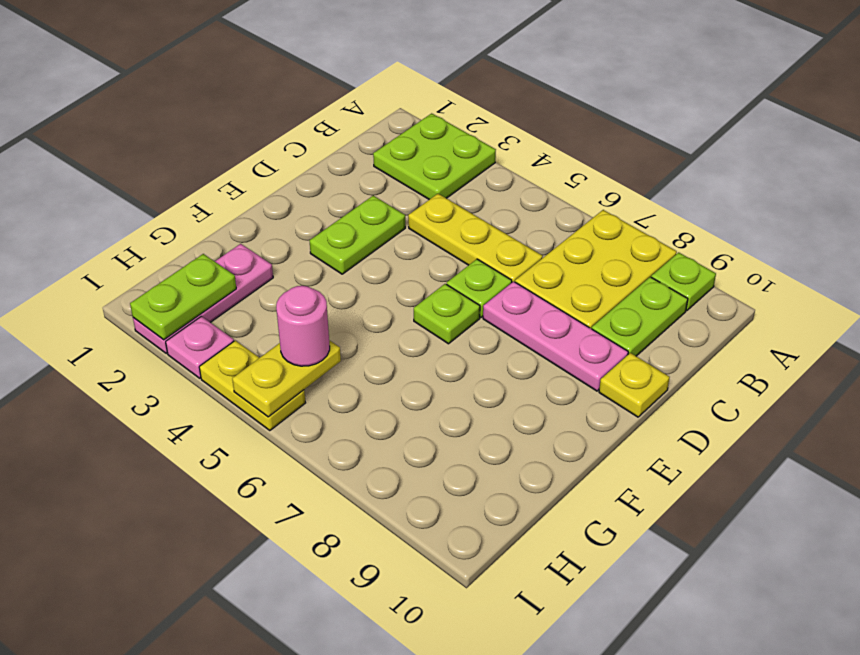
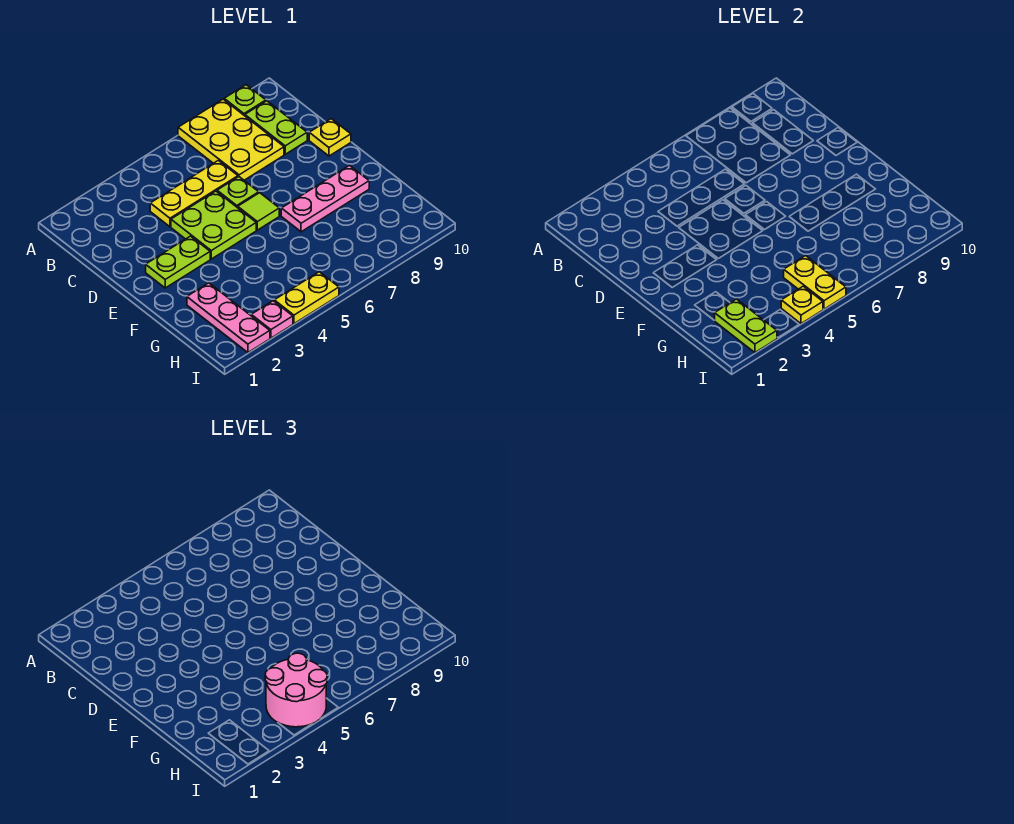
lime 2x2 plate [373,113,496,200] -> lime 2x2 plate moved to [171,191,256,259]
lime 1x2 plate [309,196,405,274] -> lime 1x2 plate turned to [146,236,210,288]
pink 1x3 plate [483,281,628,391] -> pink 1x3 plate moved to [281,166,369,232]
lime 1x1 plate [414,284,480,344] -> lime 1x1 tile [238,193,279,230]
pink 1x1 round brick [276,286,330,366] -> pink 2x2 round brick [265,653,327,727]
none -> yellow 1x1 plate [781,286,823,324]

